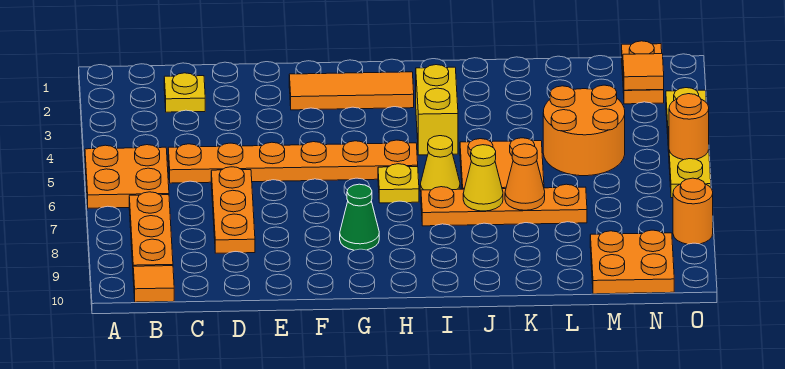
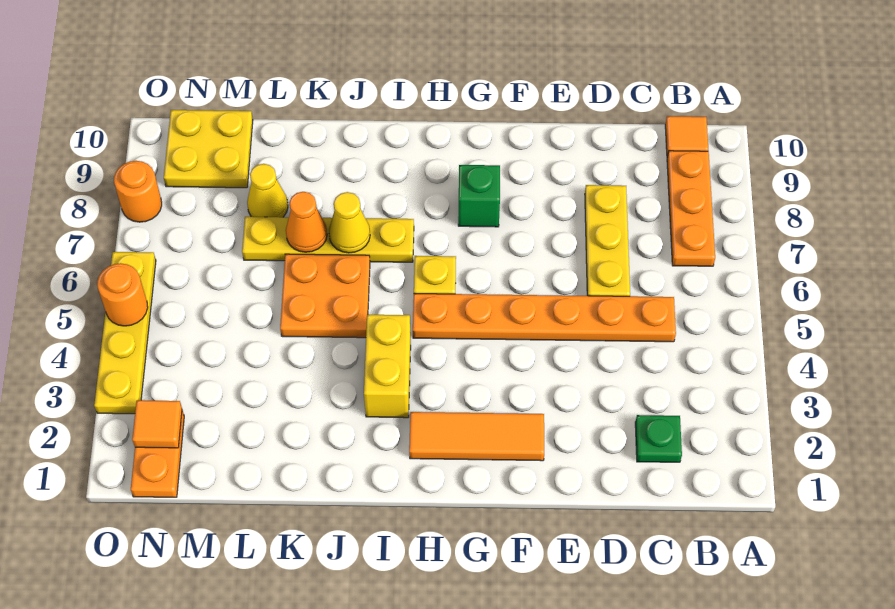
orange 2x2 plate [85,145,169,208] -> none
yellow 1x1 plate [164,73,205,112] -> green 1x1 plate [635,415,682,462]
orange 1x3 plate [211,167,255,253] -> yellow 1x3 plate [585,185,630,296]
green 1x1 cone [340,184,379,250] -> green 1x1 brick [458,165,500,227]
yellow 1x1 cone [420,136,460,191] -> yellow 1x1 cone moved to [247,164,288,217]
orange 1x4 plate [421,184,587,226] -> yellow 1x4 plate [242,217,414,262]
orange 2x2 round brick [543,85,625,176] -> none
orange 2x2 plate [590,230,674,294] -> yellow 2x2 plate [164,110,253,188]

